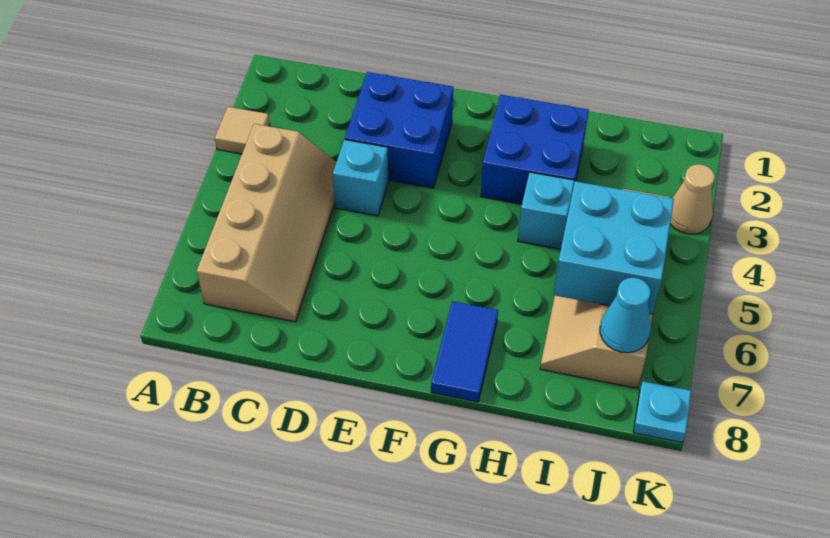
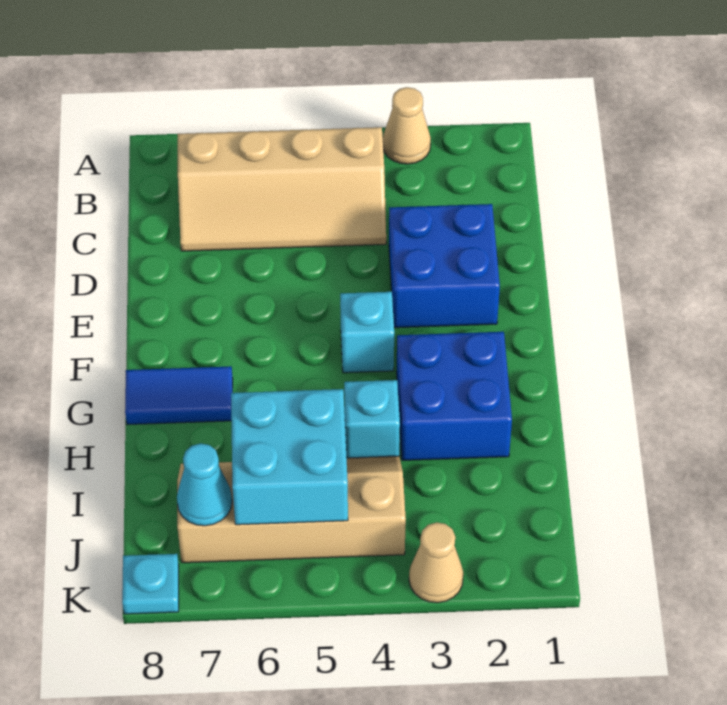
tan 1x1 tile [215,107,270,154] -> tan 1x1 cone [383,87,431,164]
cyan 1x1 brick [333,140,389,216] -> cyan 1x1 brick moved to [340,292,394,373]

